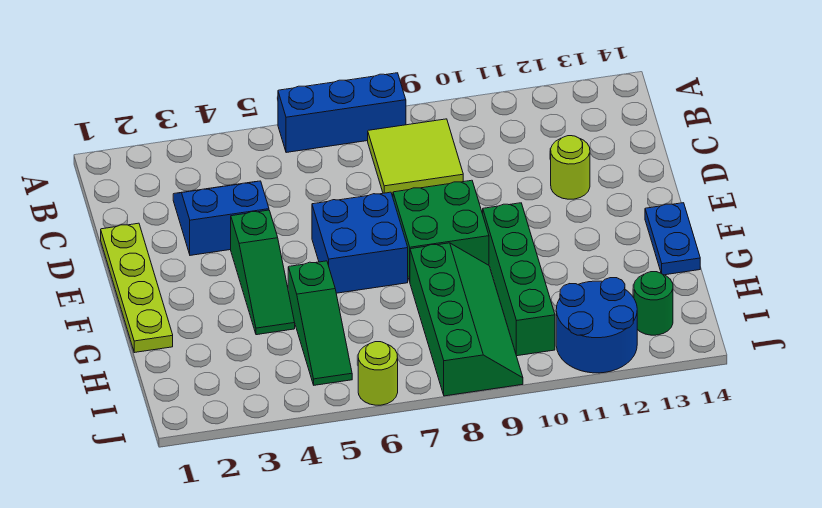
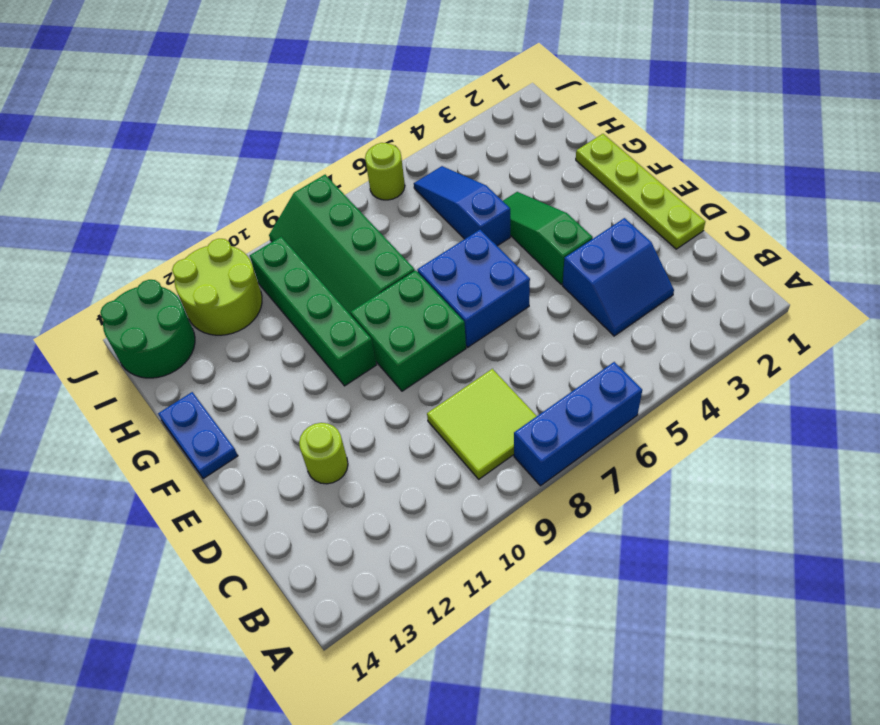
green 1x3 slope [288,261,352,385] -> blue 1x3 slope [414,166,510,246]
blue 2x2 round brick [556,278,637,373] -> lime 2x2 round brick [172,239,262,335]
green 1x1 round brick [634,272,673,335] -> green 2x2 round brick [100,280,195,378]

